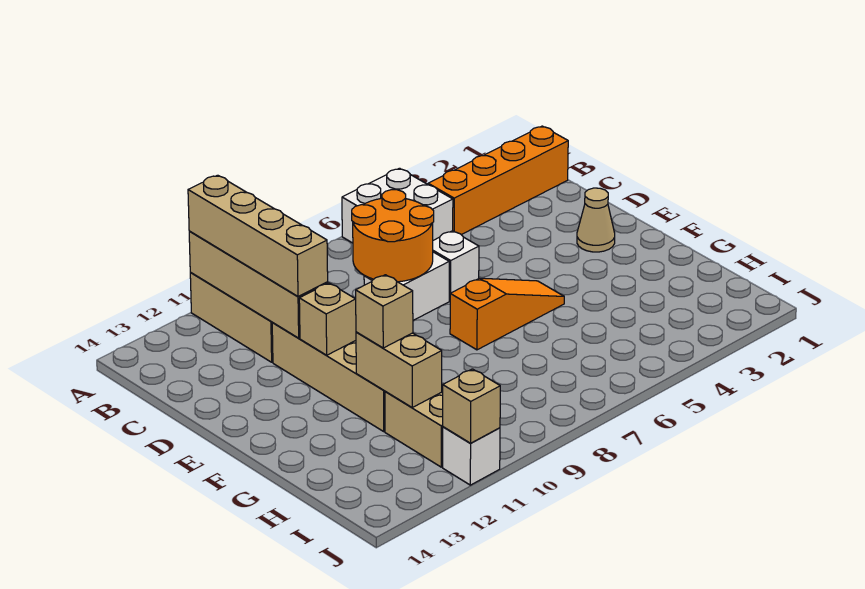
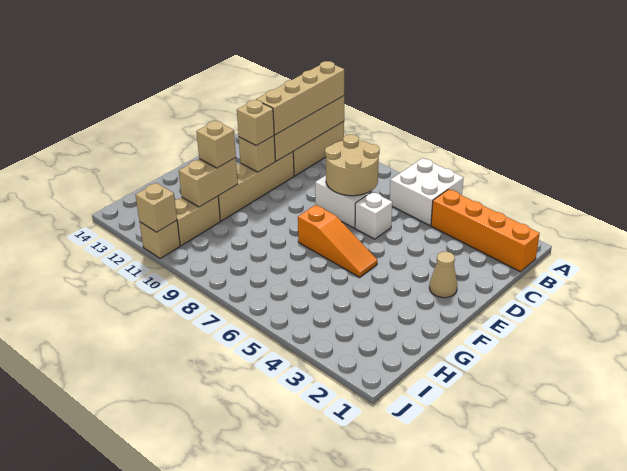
orange 2x2 round brick [352,190,434,282] -> tan 2x2 round brick [325,134,380,196]
none -> tan 1x1 brick [237,100,274,146]
white 1x1 brick [443,427,500,485] -> tan 1x1 brick [140,221,180,258]

